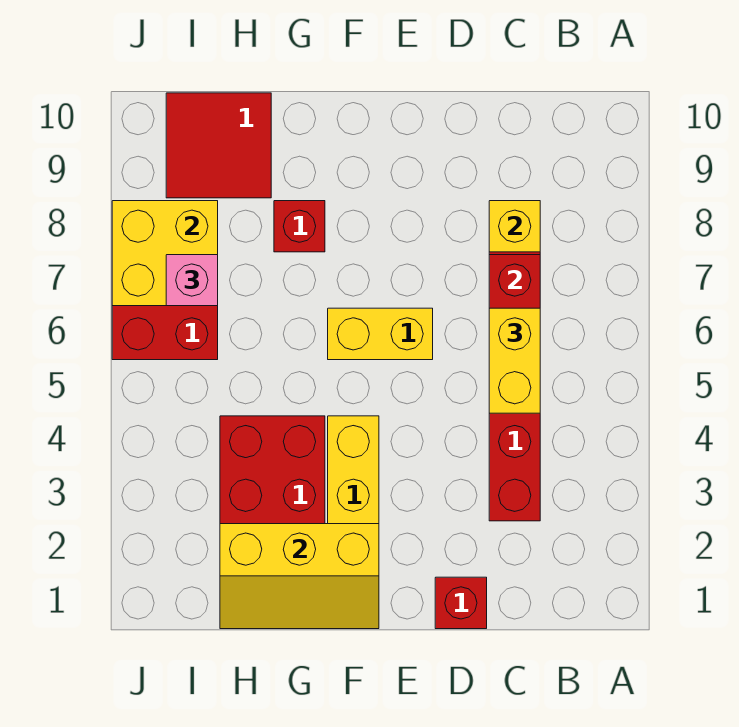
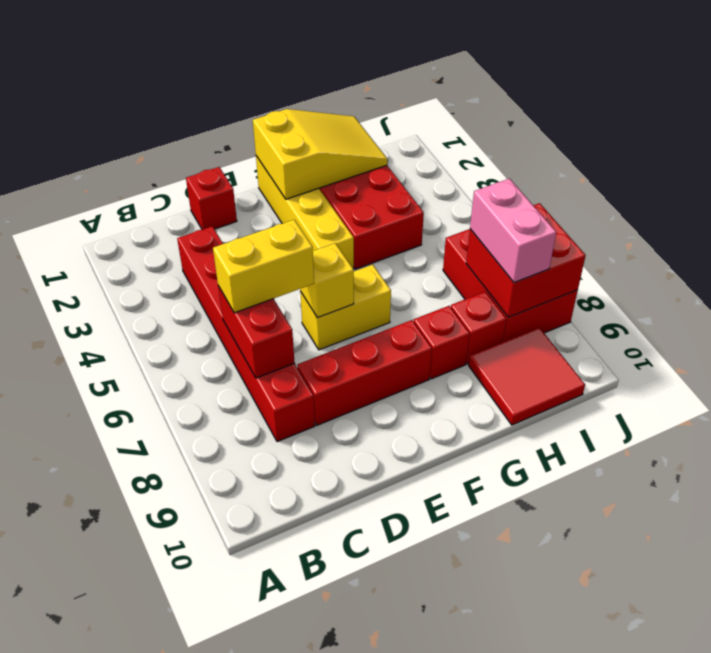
yellow 1x2 brick [489,308,540,413] -> yellow 1x2 brick turned to [213,220,314,313]
yellow 1x1 brick [489,201,540,252] -> yellow 1x1 brick moved to [300,243,354,318]
none -> red 1x3 brick [297,320,432,425]
yellow 2x3 slope [220,524,379,629] -> yellow 2x3 slope turned to [253,109,387,199]
none -> red 1x1 brick [451,292,506,364]
yellow 2x2 brick [112,201,218,306] -> red 2x2 brick [466,203,586,317]
pink 1x1 brick [166,255,218,306] -> pink 1x2 brick [470,179,556,283]

